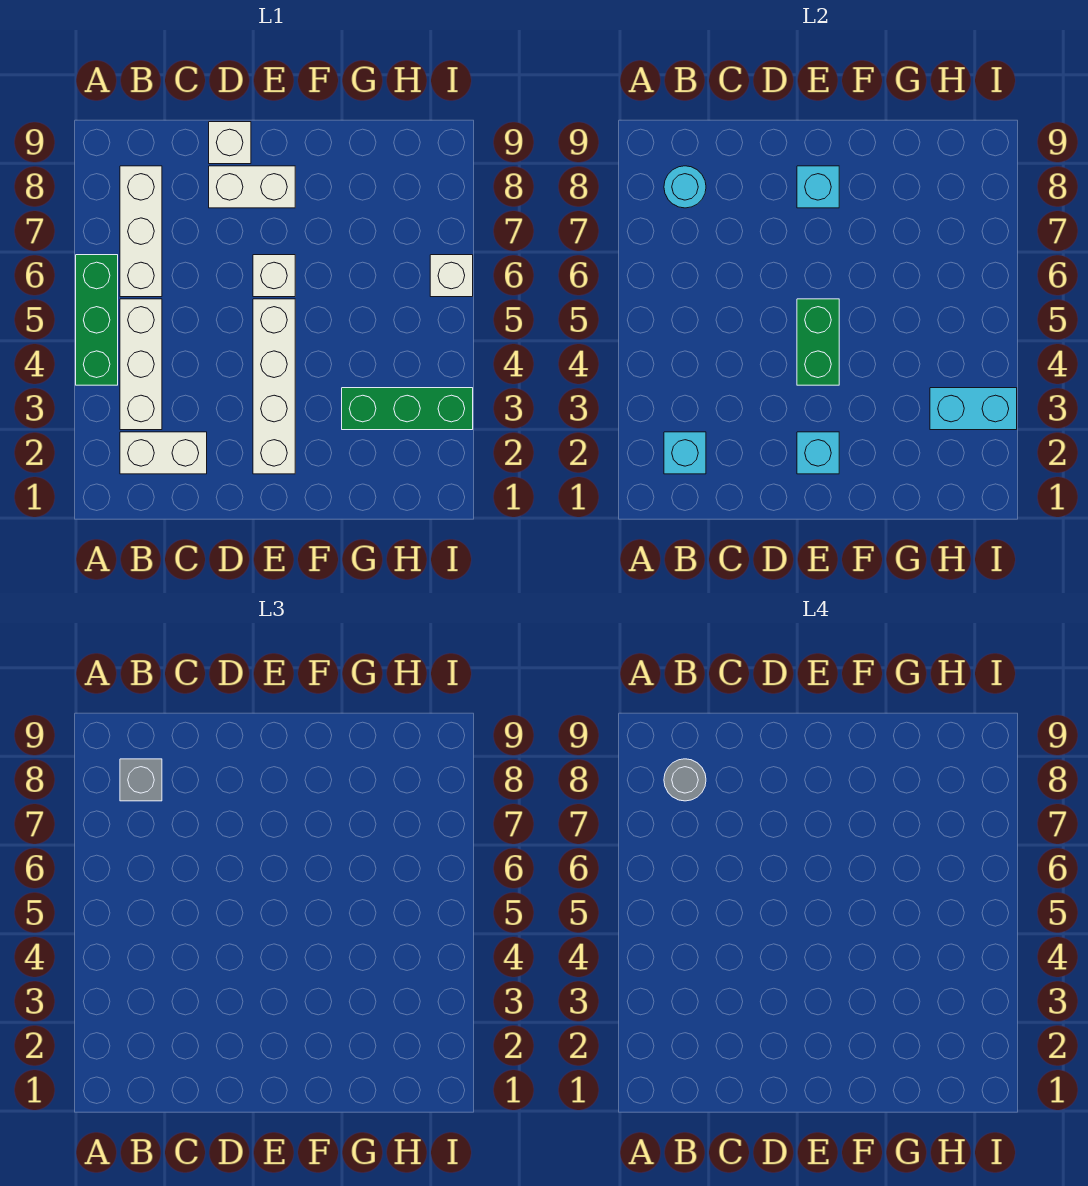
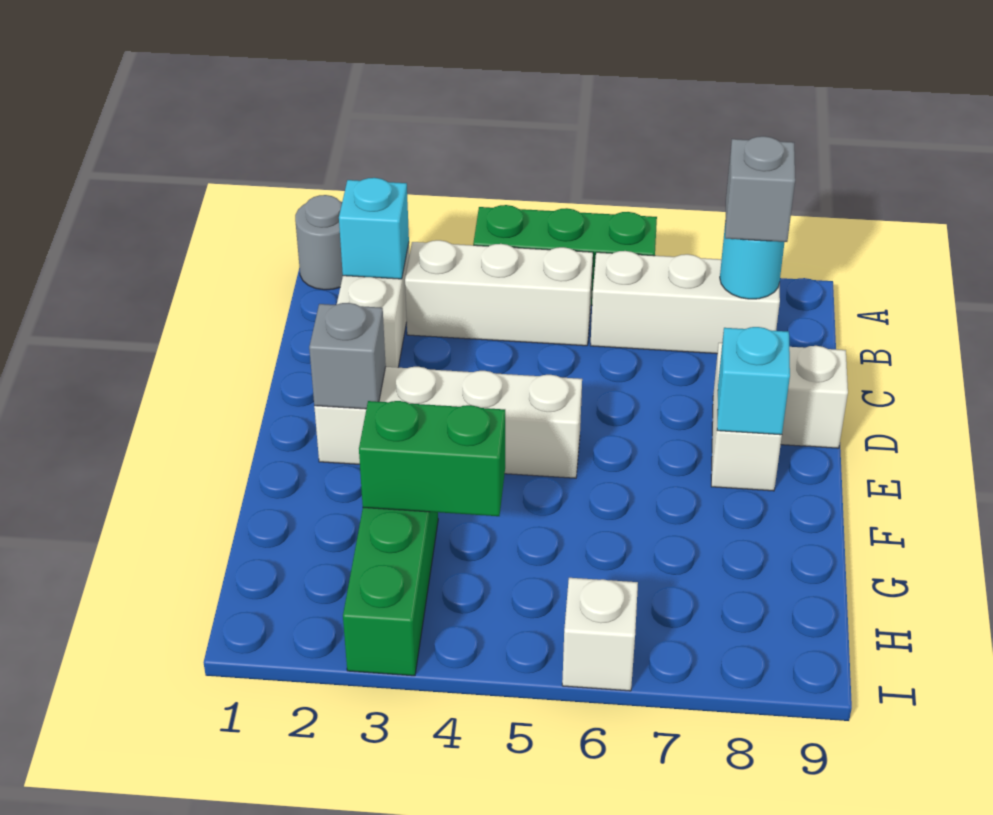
grey 1x1 round brick [664,759,706,801] -> grey 1x1 round brick moved to [295,195,343,290]
cyan 1x1 brick [797,432,839,474] -> grey 1x1 brick [309,303,386,409]
green 1x2 brick [797,299,839,385] -> green 1x2 brick moved to [359,401,505,516]
white 1x1 brick [253,255,295,297] -> none
cyan 1x2 brick [930,388,1017,430] -> none

